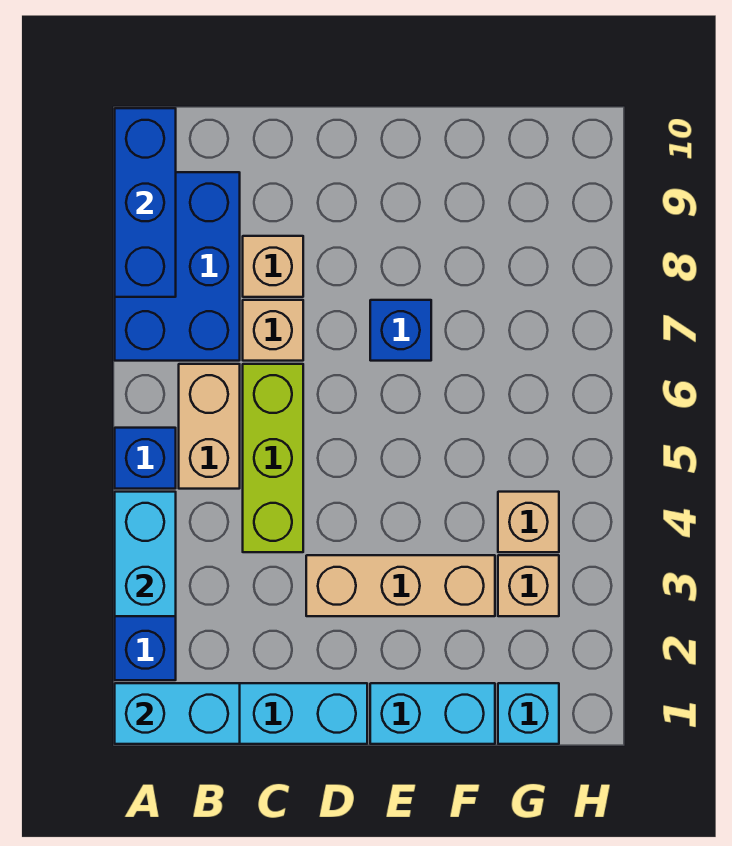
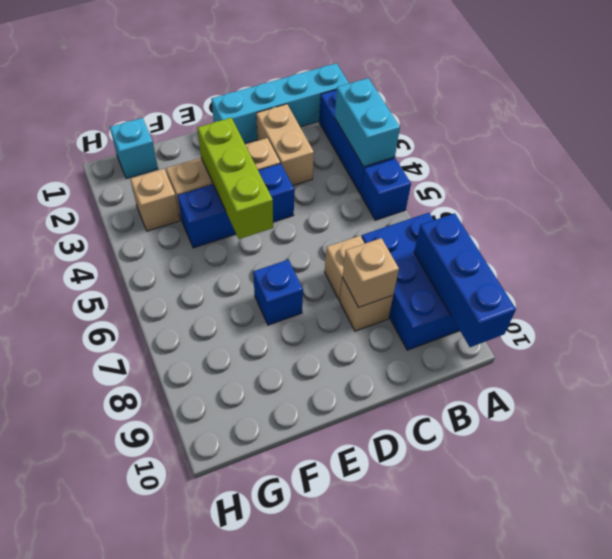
cyan 1x2 brick [115,683,240,744] -> none
tan 1x2 brick [179,364,240,489] -> tan 1x2 brick moved to [256,104,314,186]
lime 1x3 brick [243,364,303,552] -> lime 1x3 brick moved to [197,118,273,239]
none -> blue 1x3 brick [178,164,294,248]
cyan 1x2 brick [370,683,495,744] -> none
tan 1x1 brick [498,492,559,552] -> tan 1x1 brick moved to [343,238,399,308]

